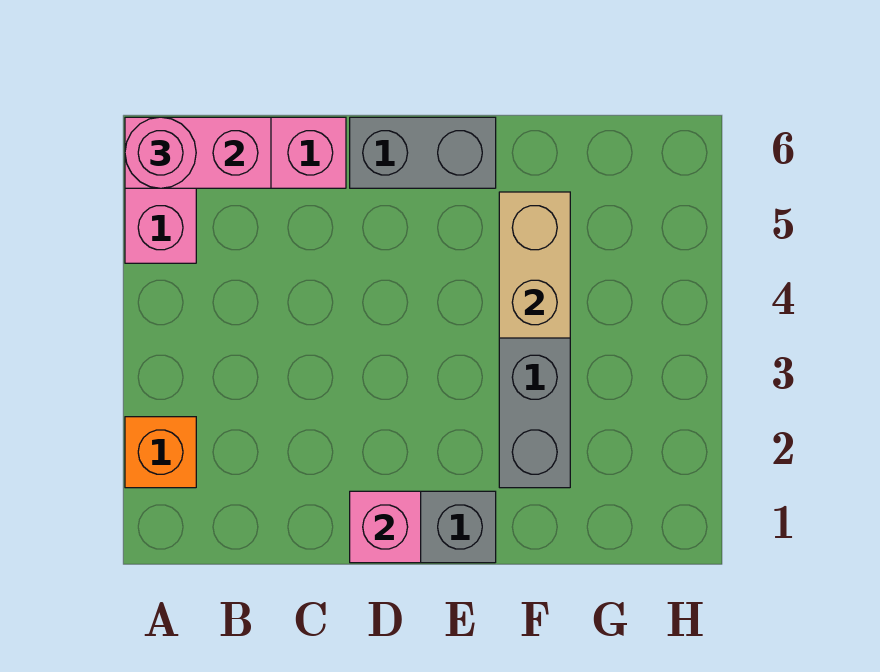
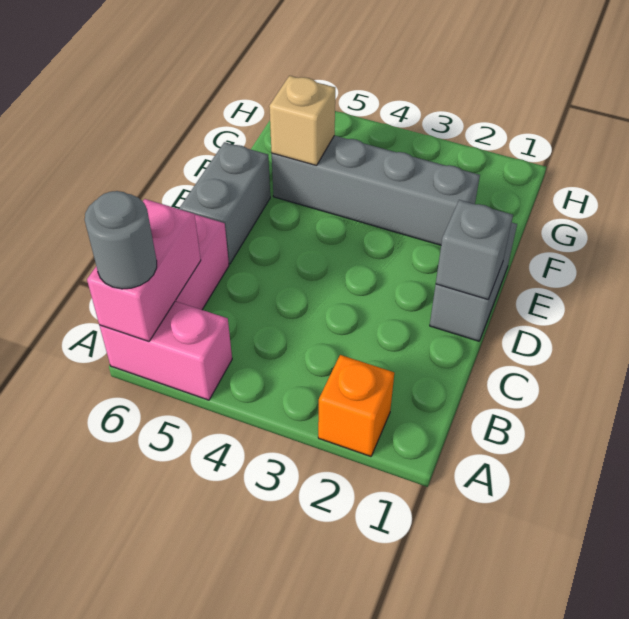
pink 1x1 round brick [125,117,196,188] -> grey 1x1 round brick [85,191,157,289]
pink 1x1 brick [350,491,421,563] -> grey 1x1 brick [436,200,513,299]
tan 1x2 brick [499,192,570,338] -> tan 1x1 brick [269,76,335,166]

